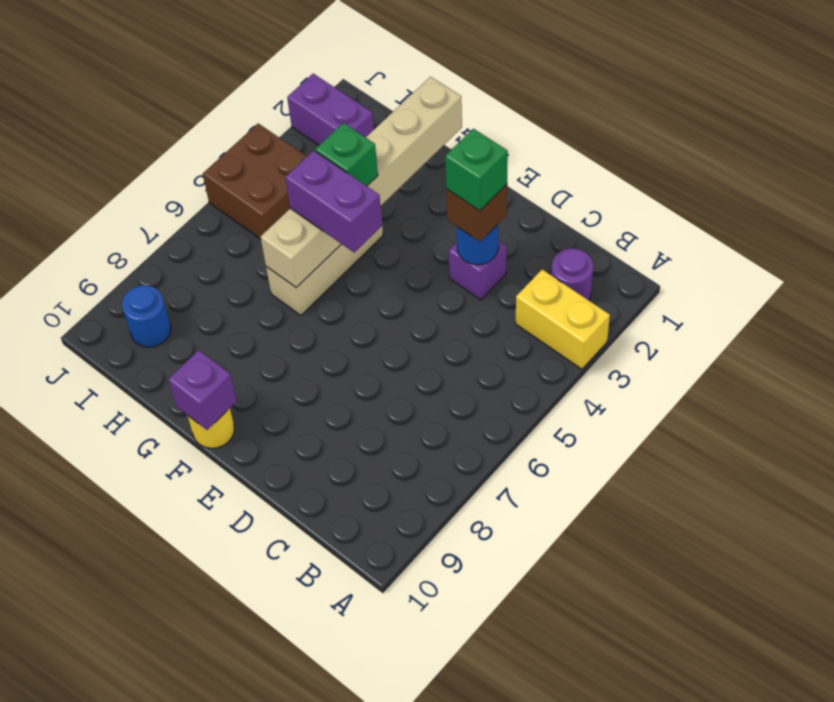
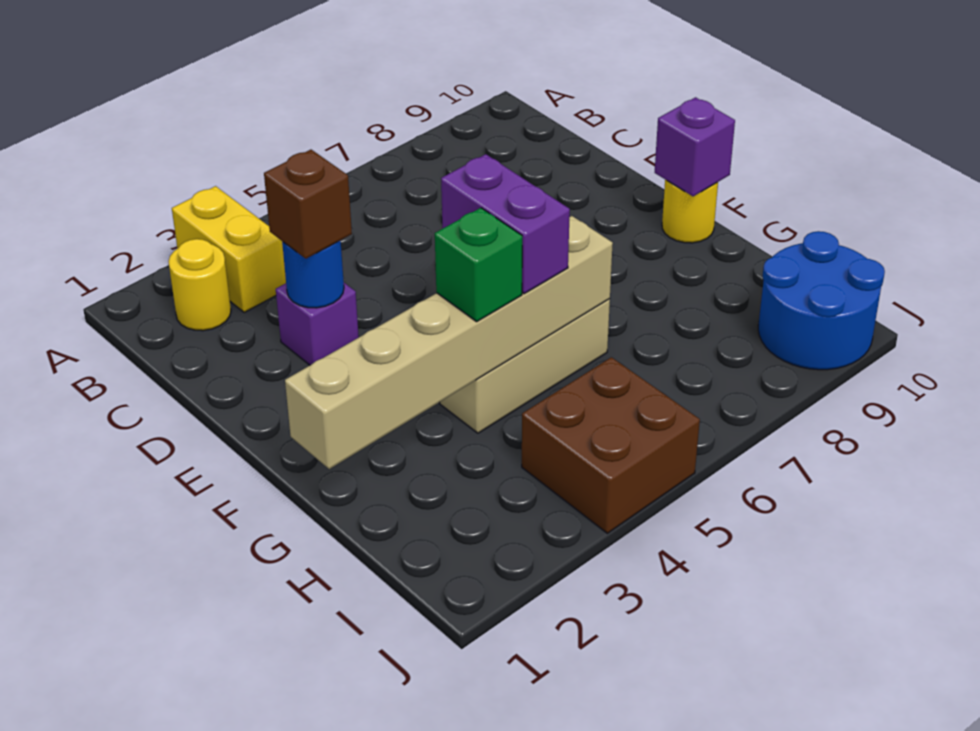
purple 1x1 round brick [551,248,593,300] -> yellow 1x1 round brick [168,239,231,331]
green 1x1 brick [445,129,508,211] -> none
purple 1x2 brick [287,74,374,145] -> none
blue 1x1 round brick [122,285,171,347] -> blue 2x2 round brick [758,231,885,370]

